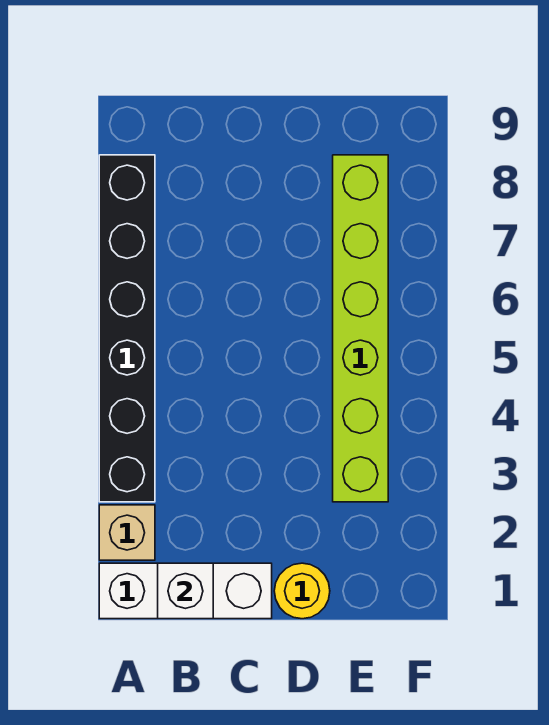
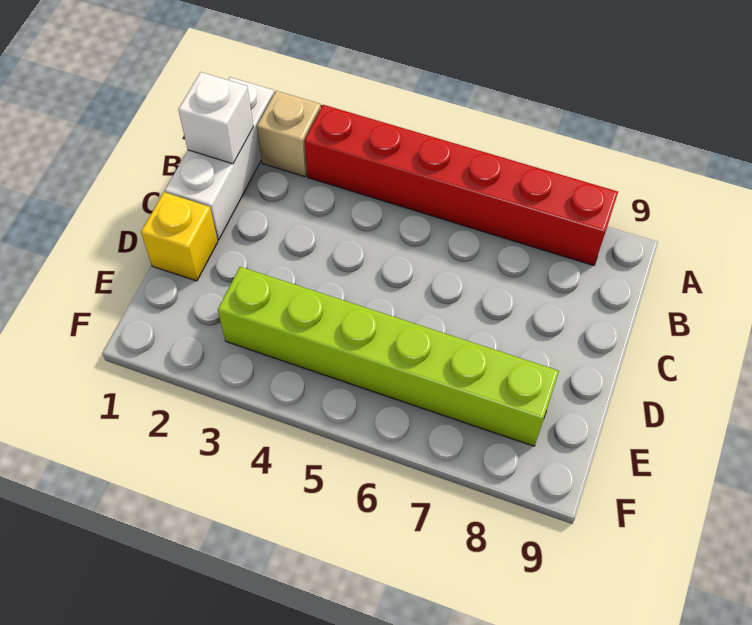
black 1x6 brick [99,155,155,502] -> red 1x6 brick [305,105,618,266]
yellow 1x1 round brick [274,563,330,619] -> yellow 1x1 brick [141,192,218,281]

